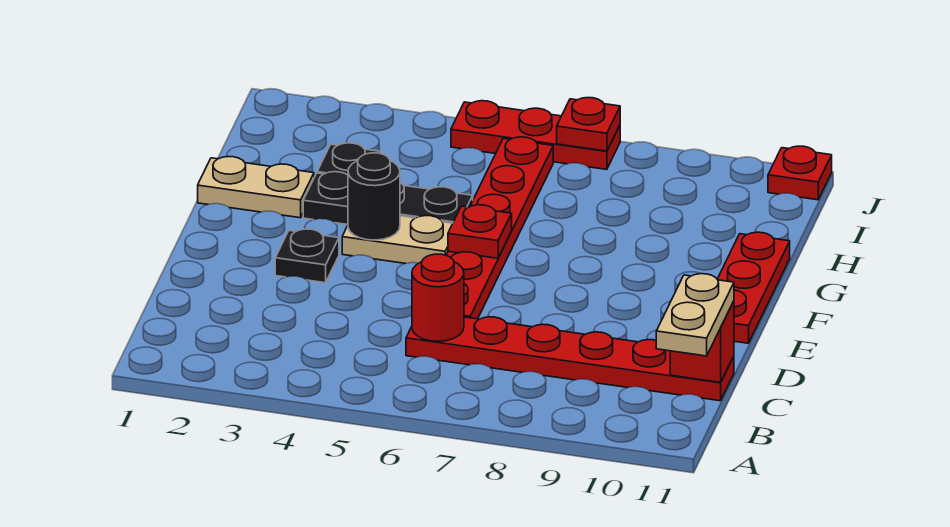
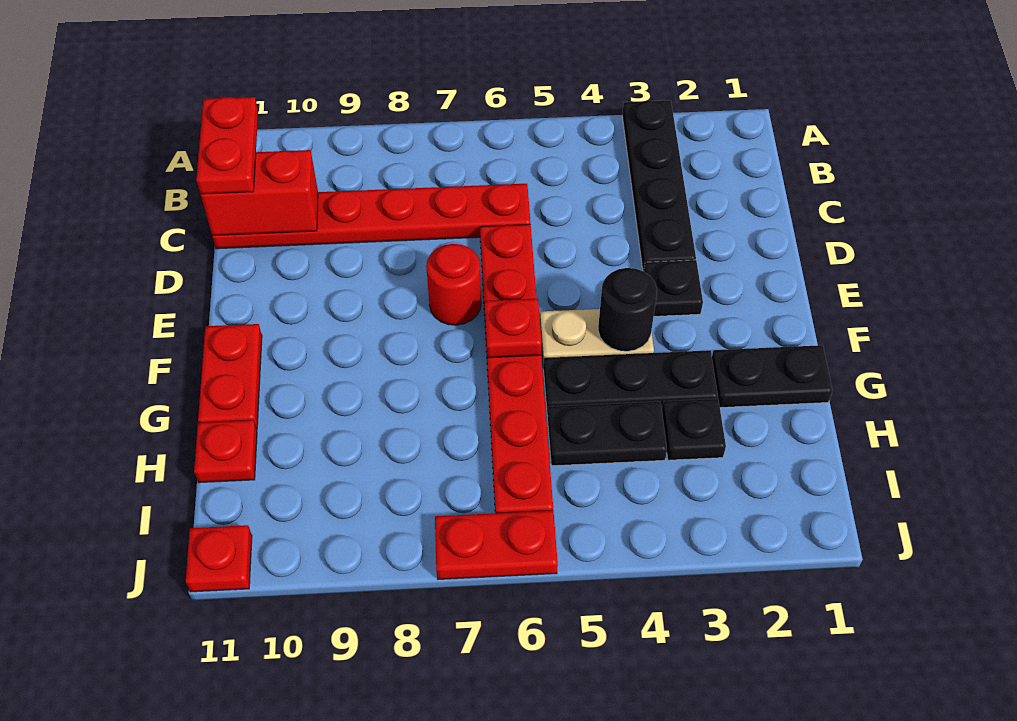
none -> black 1x4 plate [622,100,696,271]
tan 1x2 plate [656,274,734,356] -> red 1x2 plate [196,97,258,194]
red 1x1 round brick [412,254,464,341] -> red 1x1 round brick moved to [426,244,481,325]
red 1x1 brick [670,301,734,382] -> red 1x2 brick [201,150,318,236]
red 1x3 plate [717,232,790,343] -> red 1x2 plate [198,324,262,429]
tan 1x2 plate [198,157,314,218] -> black 1x2 plate [712,345,833,408]
none -> black 1x2 plate [547,401,667,466]
red 1x3 plate [451,101,620,170] -> red 1x2 plate [435,511,558,579]
red 1x1 plate [557,98,620,151] -> red 1x1 plate moved to [194,420,257,483]

